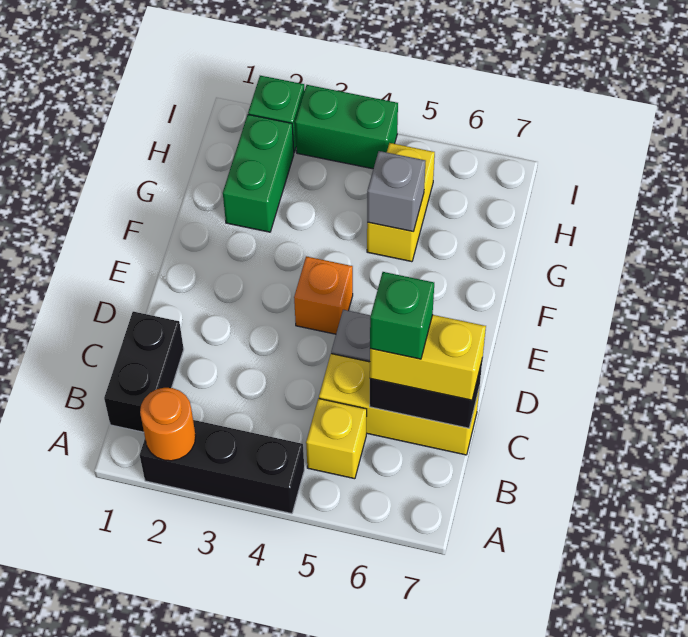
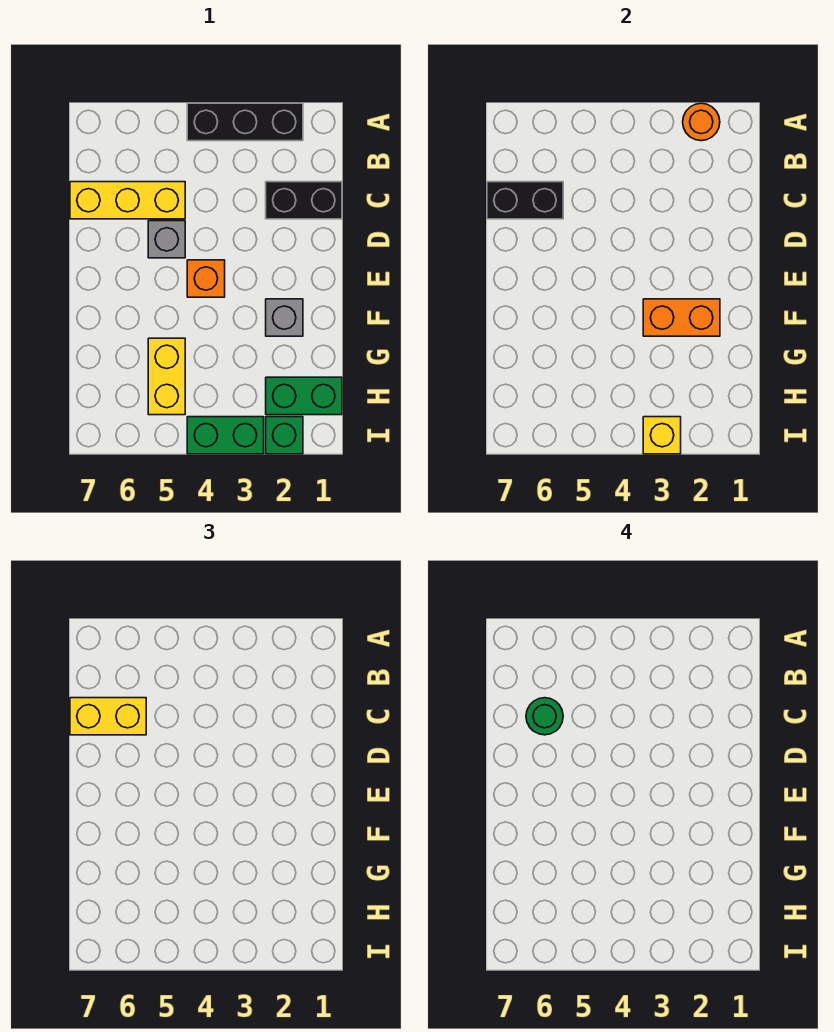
black 1x2 brick [104,312,184,432] -> black 1x2 brick turned to [266,182,342,219]
yellow 1x1 brick [306,399,367,479] -> yellow 1x1 brick moved to [643,417,681,454]
green 1x1 brick [370,272,434,359] -> green 1x1 round brick [526,698,563,735]
none -> orange 1x2 brick [643,299,720,336]
green 1x2 brick [223,115,294,232] -> green 1x2 brick turned to [266,377,342,415]
grey 1x1 brick [367,151,425,232] -> grey 1x1 brick moved to [266,299,303,336]

